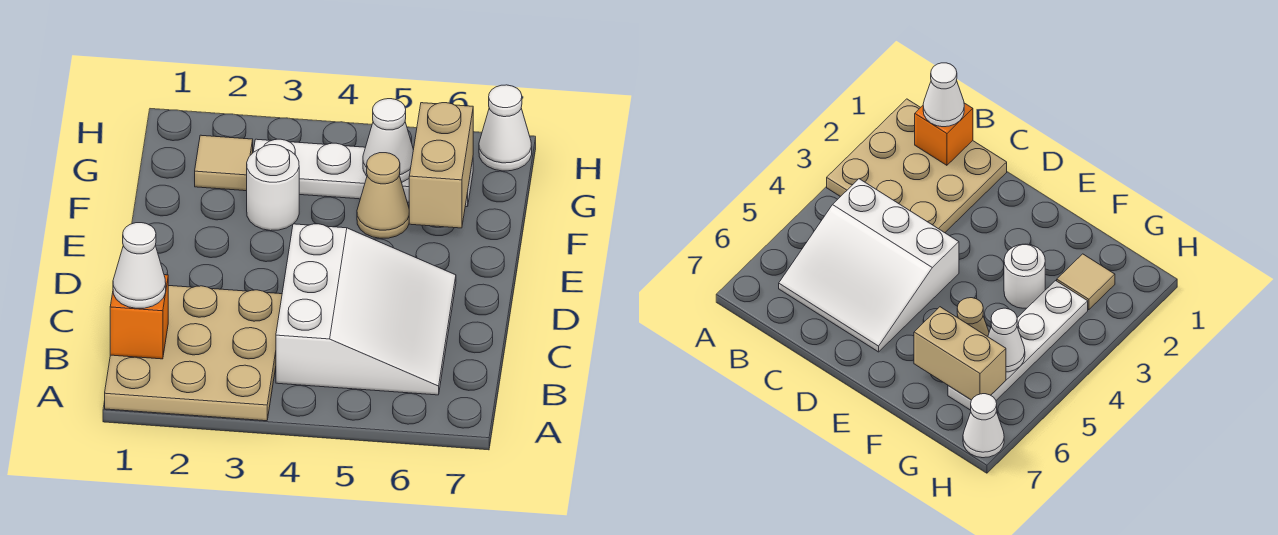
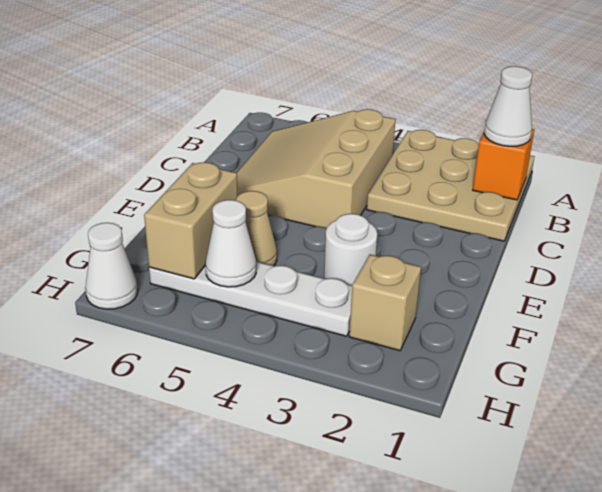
white 3x3 slope [276,224,456,395] -> tan 3x3 slope [237,109,396,228]
tan 1x1 tile [195,135,253,191] -> tan 1x1 brick [349,255,421,351]

